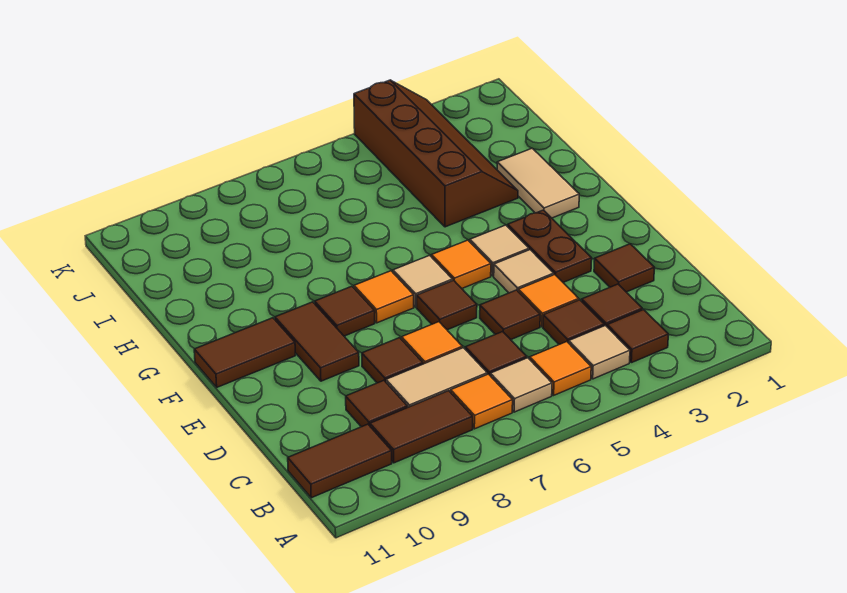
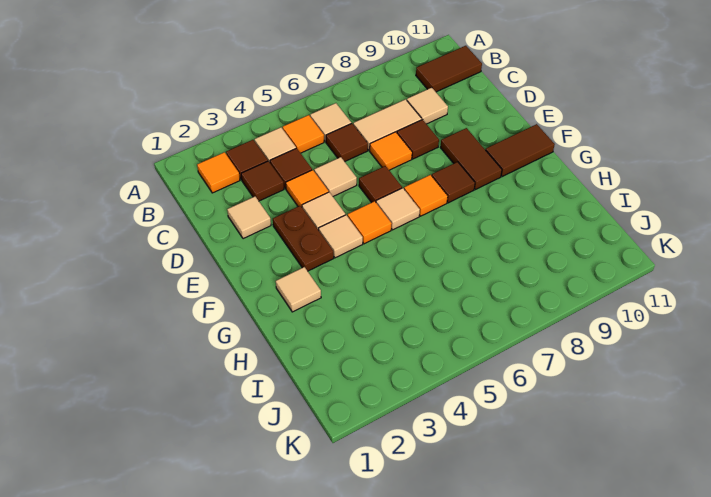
orange 1x1 tile [451,374,513,429] -> orange 1x1 tile moved to [197,152,240,193]
brown 1x2 tile [370,391,473,463] -> none
brown 1x1 tile [346,380,407,427] -> tan 1x1 tile [407,88,448,124]
brown 1x1 tile [594,244,654,292] -> tan 1x1 tile [227,197,271,239]
brown 1x1 tile [480,290,540,340] -> tan 1x1 tile [314,157,357,196]
tan 1x2 tile [497,148,579,218] -> tan 1x1 tile [276,267,321,312]
brown 2x4 slope [354,80,518,227] -> none

